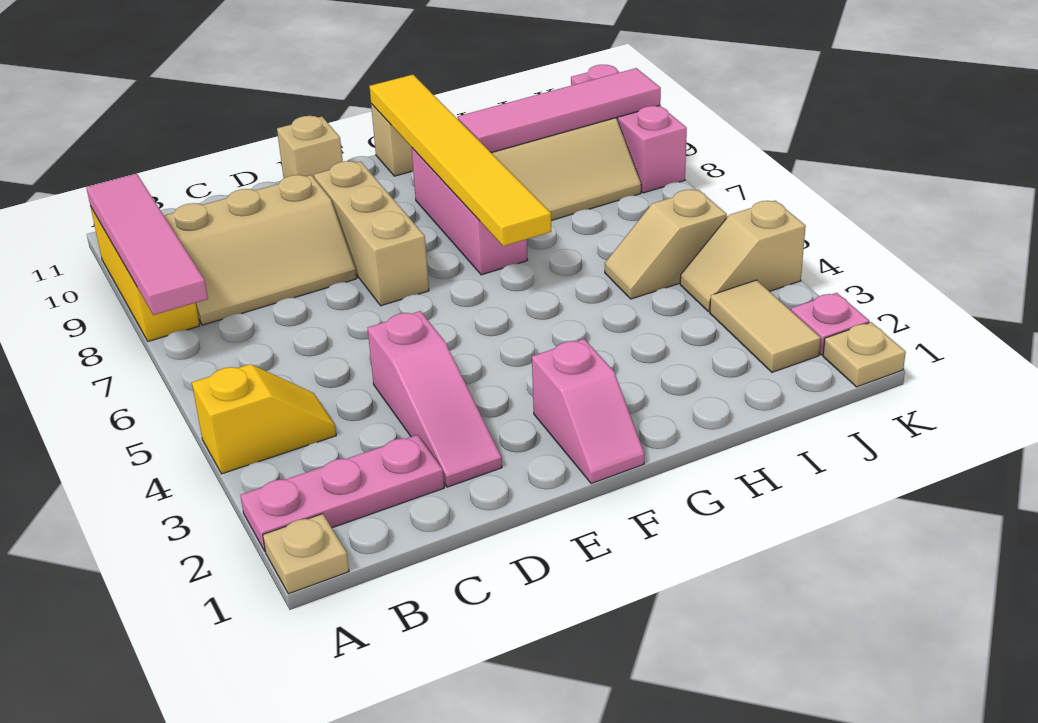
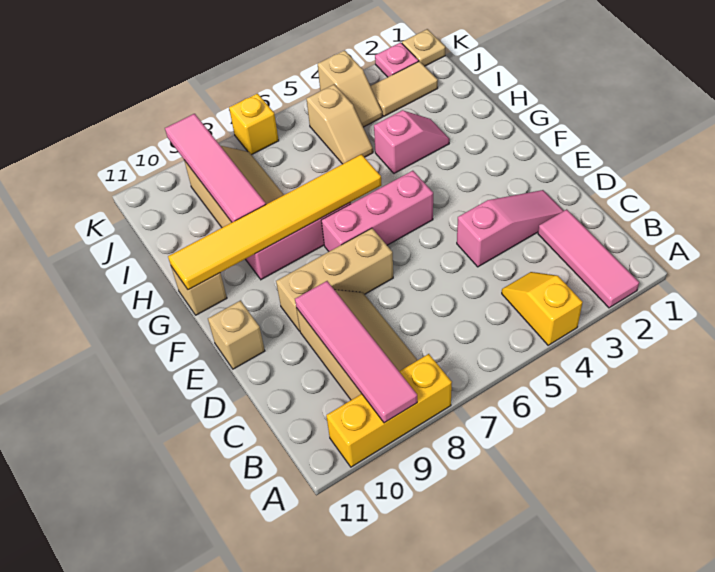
tan 1x1 plate [263,514,349,594] -> none
pink 1x3 plate [240,435,444,551] -> pink 1x3 tile [538,209,639,308]
pink 1x4 tile [86,174,208,315] -> pink 1x4 tile turned to [295,281,417,423]
pink 1x2 slope [532,339,645,484] -> pink 1x2 slope moved to [374,110,450,173]
none -> yellow 1x1 brick [229,93,279,155]
pink 1x3 brick [571,65,687,193] -> pink 1x3 brick moved to [321,171,433,251]

